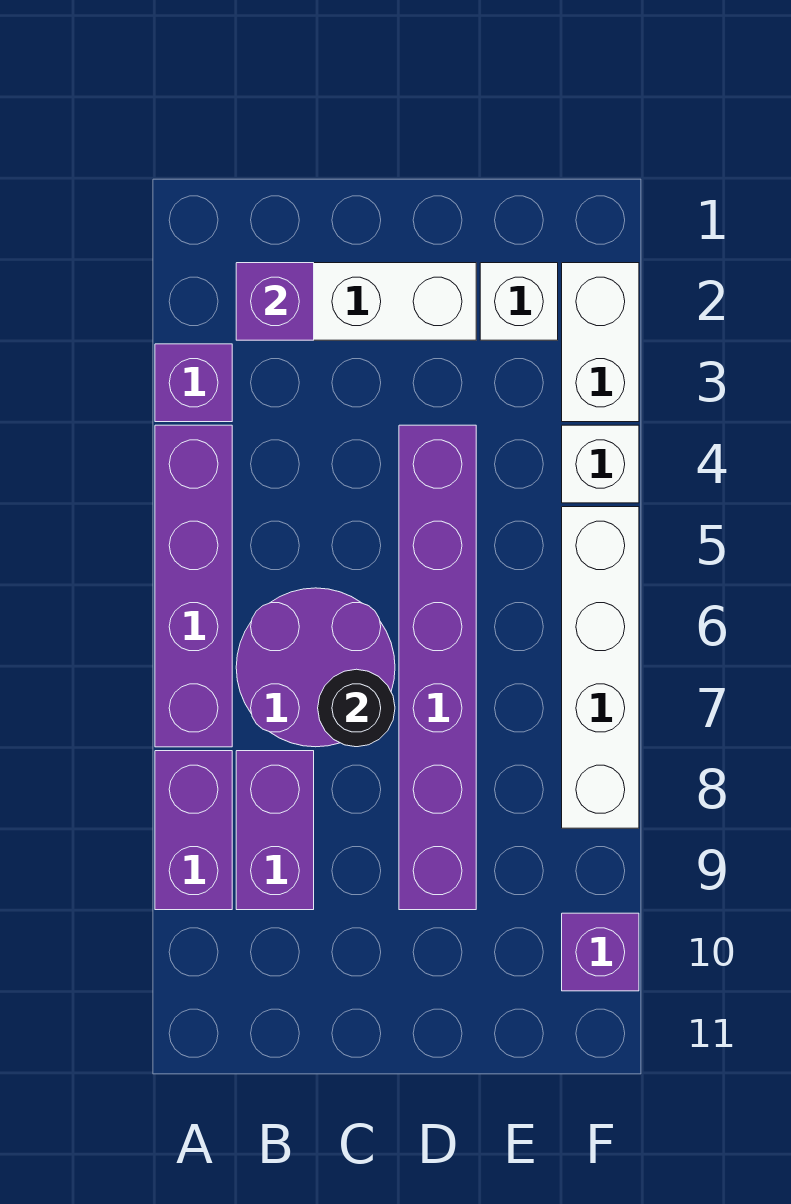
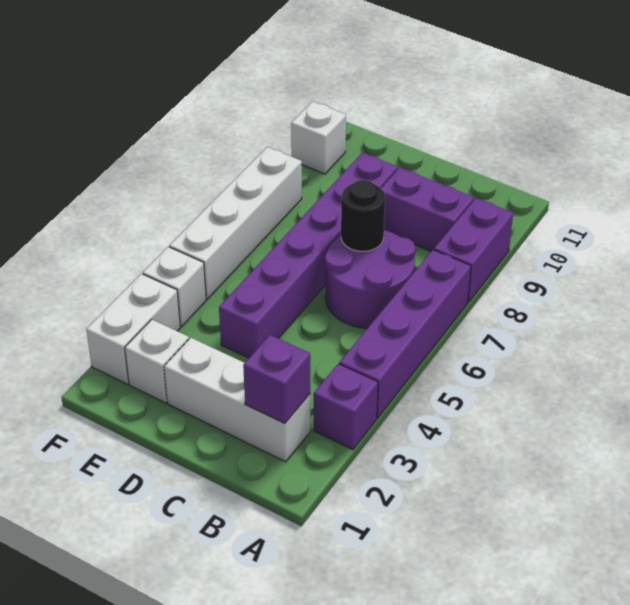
purple 1x2 brick [236,751,314,910] -> purple 1x2 brick turned to [381,168,474,251]
purple 1x1 brick [562,913,639,991] -> white 1x1 brick [291,101,346,174]

